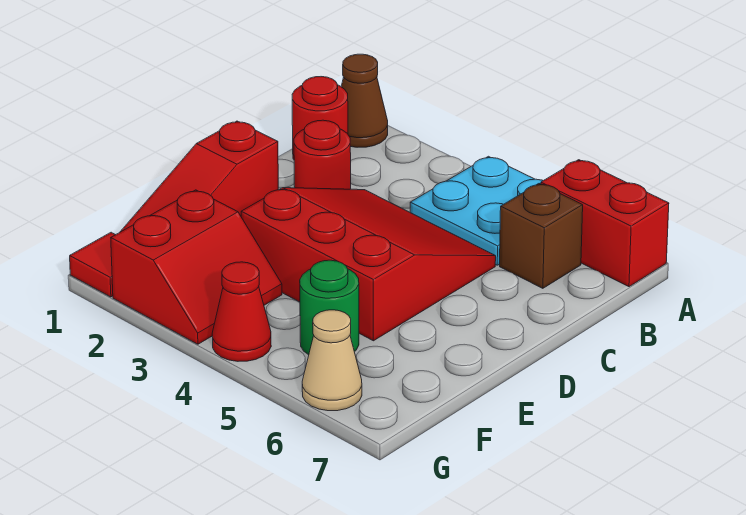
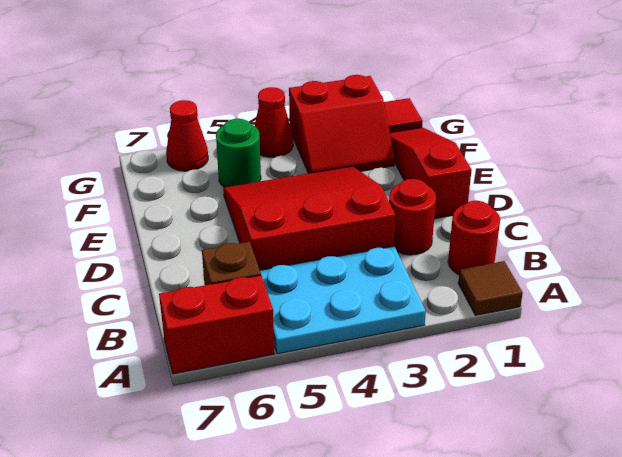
brown 1x1 cone [341,54,388,147] -> brown 1x1 tile [458,261,523,315]
cyan 2x2 plate [410,156,543,265] -> cyan 2x3 plate [260,246,426,354]
red 3x3 slope [241,188,496,341] -> red 3x3 slope turned to [223,166,395,270]
red 2x2 slope [111,190,282,344] -> red 2x2 slope turned to [289,75,395,173]
tan 1x1 cone [302,310,362,411] -> red 1x1 cone [166,100,208,171]

